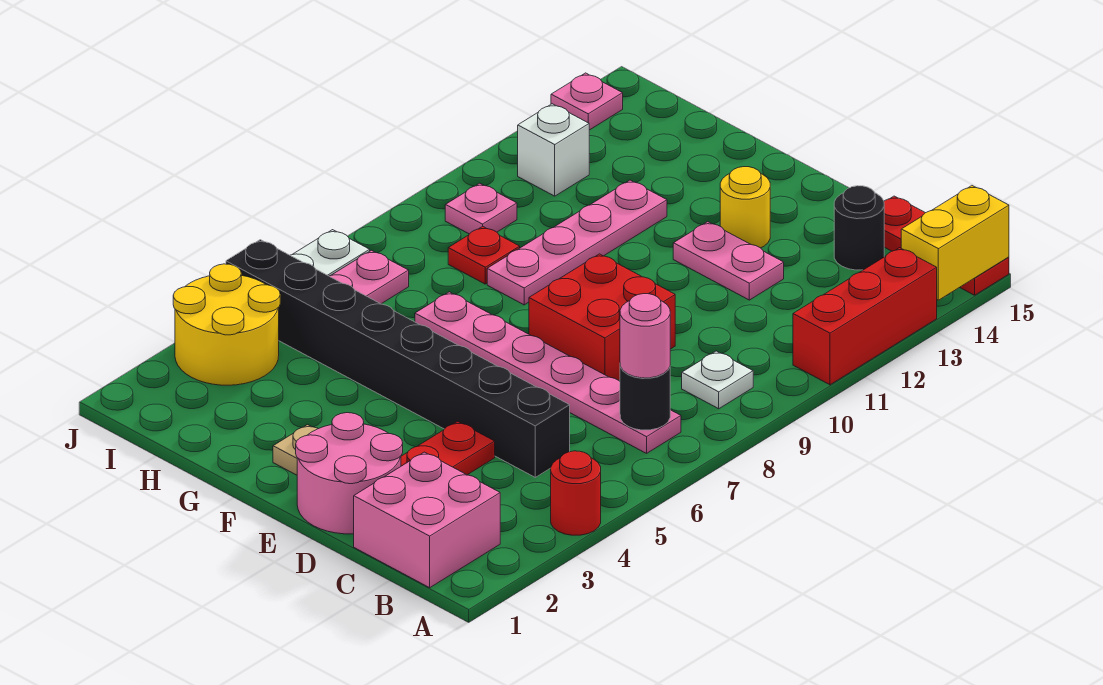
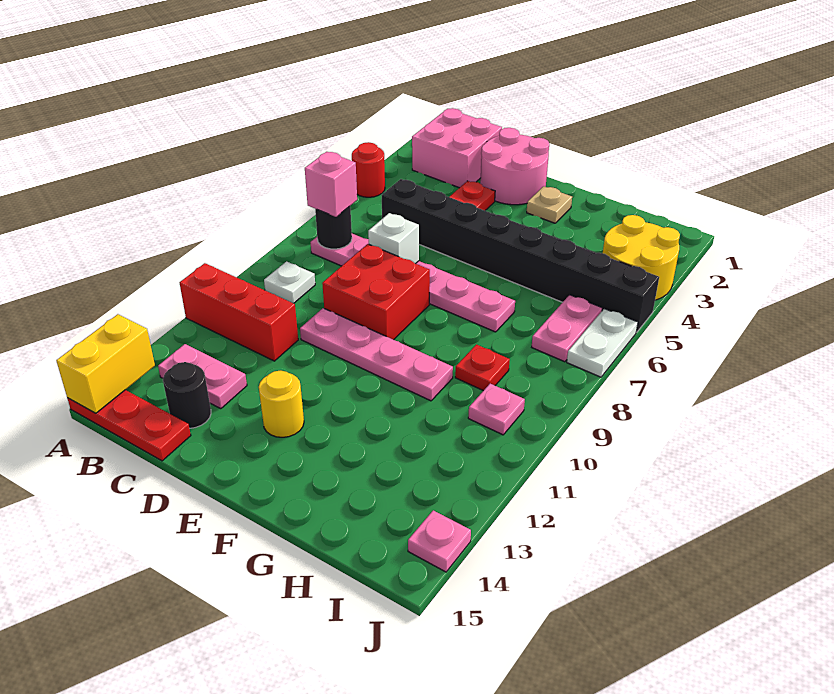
red 1x3 brick [793,248,937,385] -> red 1x3 brick turned to [180,263,298,361]
pink 1x1 round brick [620,294,670,378] -> pink 1x1 brick [305,152,357,217]
pink 1x2 plate [673,222,784,300] -> pink 1x2 plate moved to [158,344,247,409]
pink 1x4 plate [487,180,667,305] -> pink 1x4 plate turned to [300,308,453,401]
white 1x1 brick [518,104,589,196] -> white 1x1 brick moved to [368,213,419,264]

